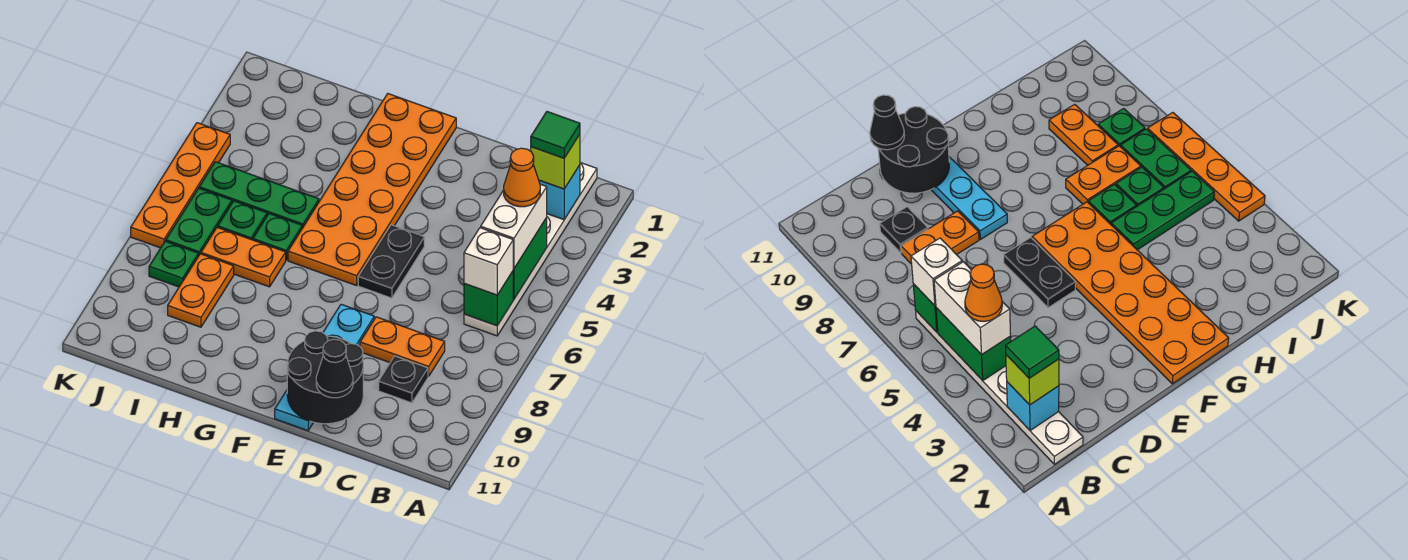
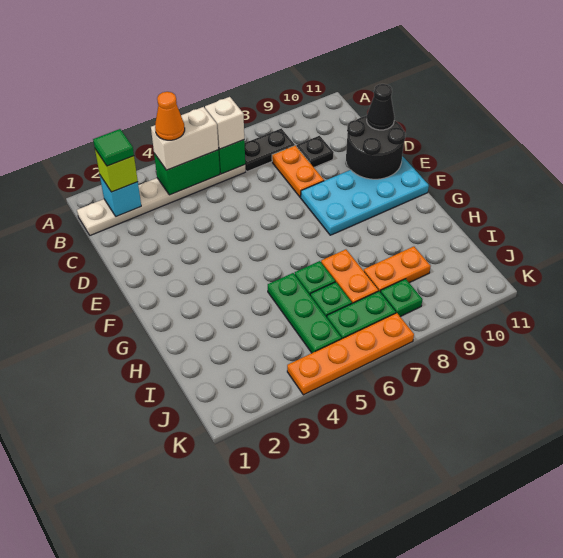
black 1x2 plate [358,225,424,298] -> black 1x2 plate moved to [245,128,295,172]
cyan 1x4 plate [275,304,374,431] -> cyan 2x4 plate [301,156,429,235]
orange 2x6 plate [288,94,456,286] -> none

